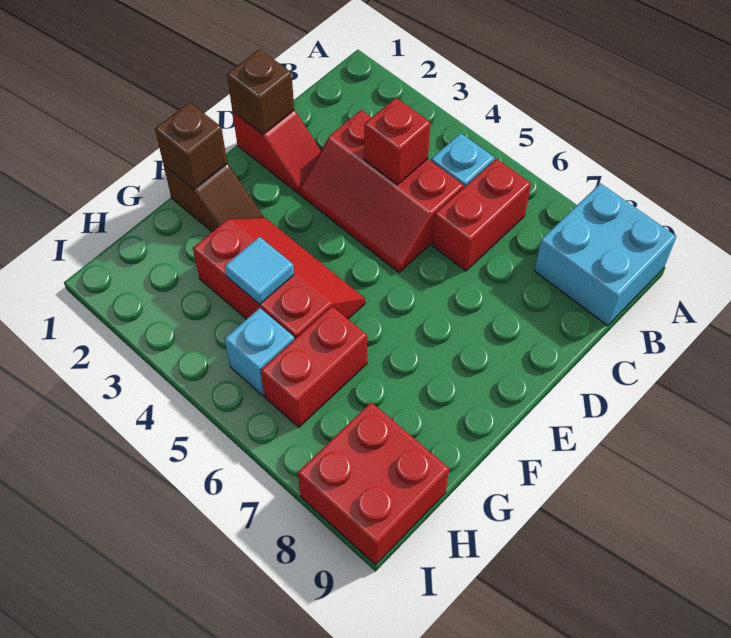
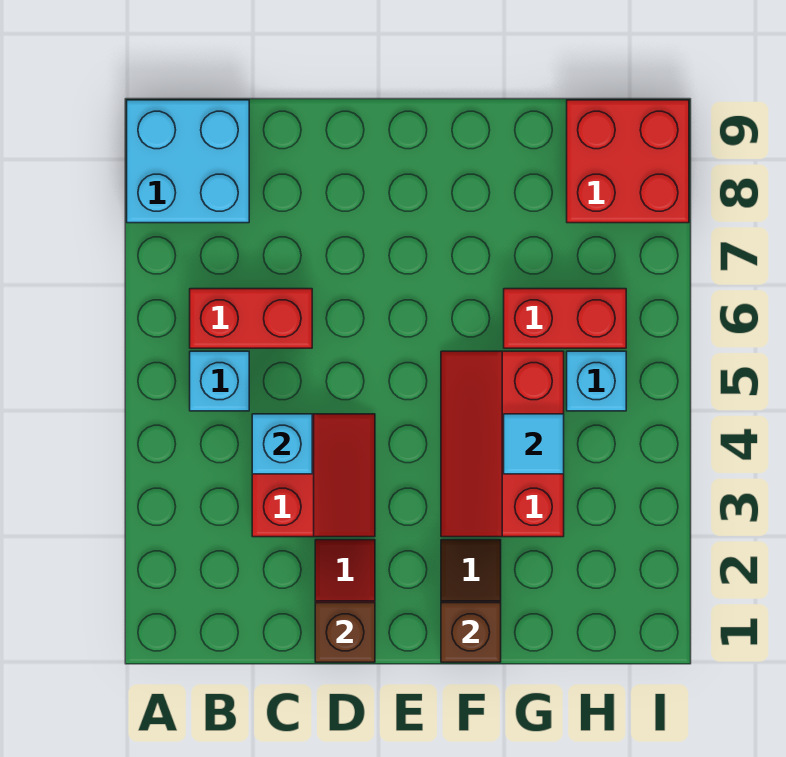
red 2x3 slope [300,110,464,273] -> red 2x2 slope [252,414,375,537]
red 1x1 brick [364,98,431,185] -> cyan 1x1 brick [252,414,312,474]

